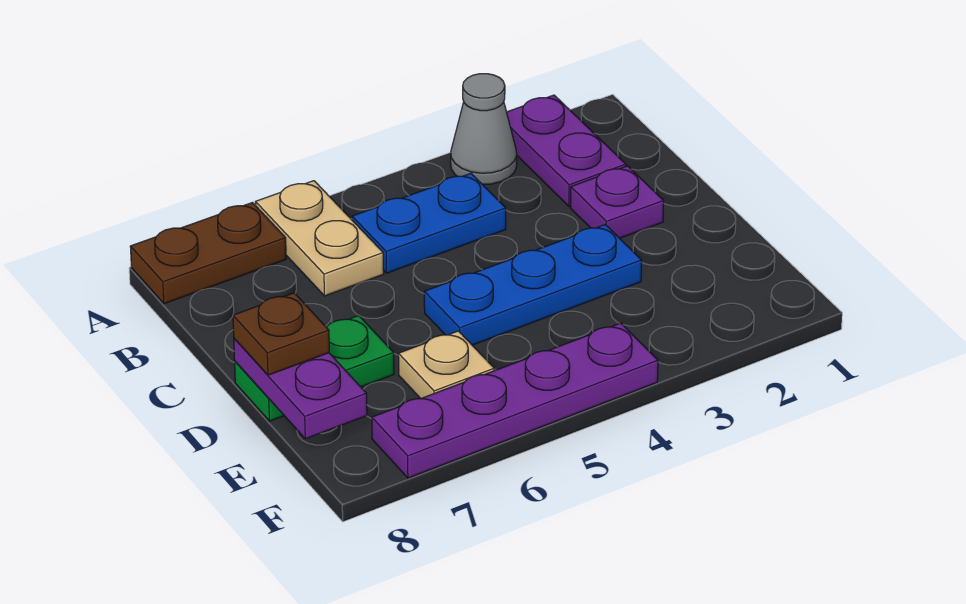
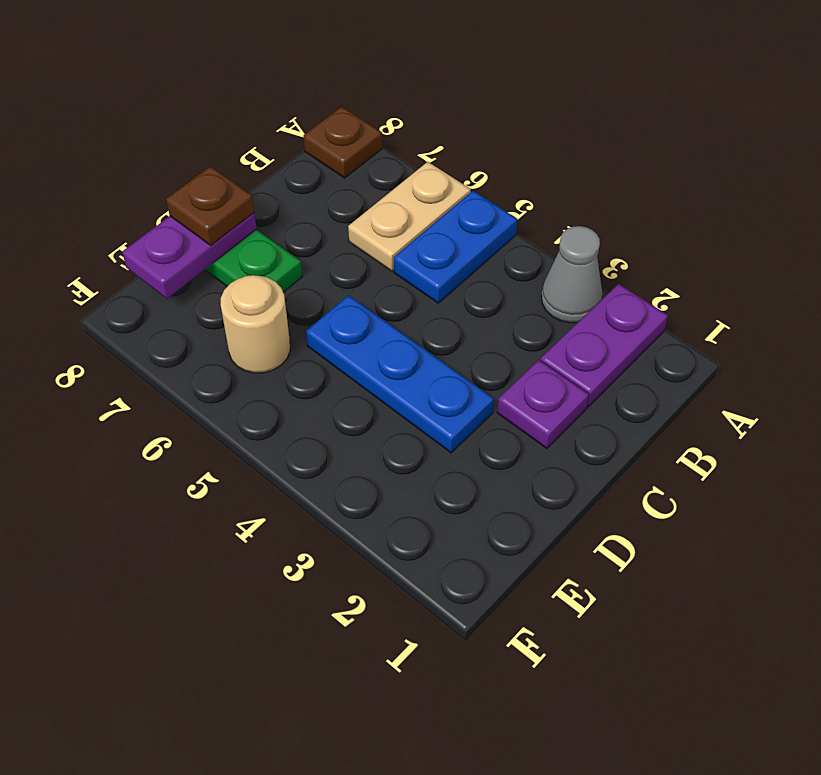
brown 1x2 plate [130,203,286,304] -> brown 1x1 plate [303,107,382,178]
blue 1x2 plate [352,173,506,273] -> blue 1x2 plate turned to [394,191,518,303]
tan 1x1 plate [398,331,494,399] -> tan 1x1 round brick [221,275,290,373]
purple 1x4 plate [372,323,658,478] -> none

